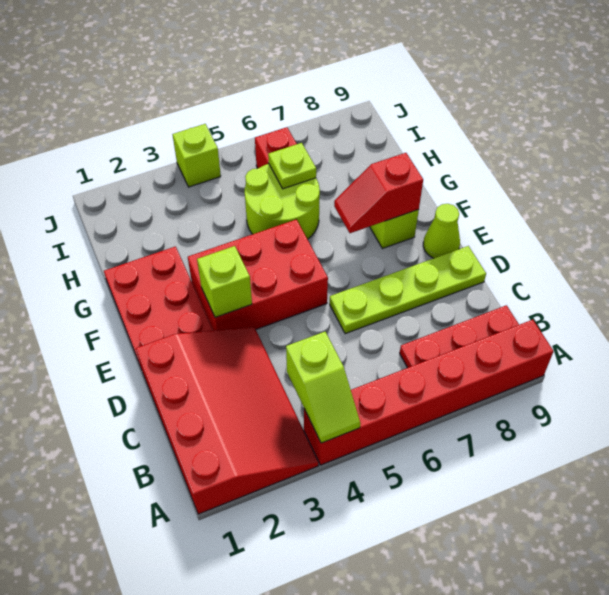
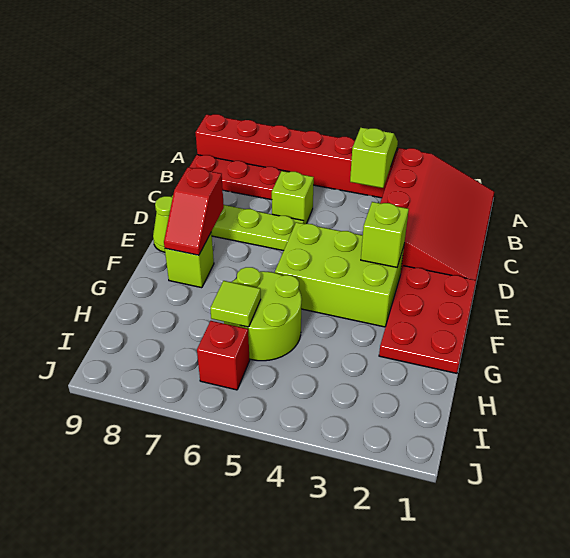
red 3x4 slope [136,327,319,514] -> red 3x4 slope turned to [380,148,494,280]
red 2x3 brick [188,219,328,331] -> lime 2x3 brick [275,222,404,327]
red 1x2 slope [334,153,423,233] -> red 1x2 slope turned to [164,167,224,255]
lime 1x1 plate [268,143,316,189] -> lime 1x1 tile [210,281,261,327]
lime 1x1 brick [172,124,221,187] -> lime 1x1 brick moved to [272,171,314,224]

